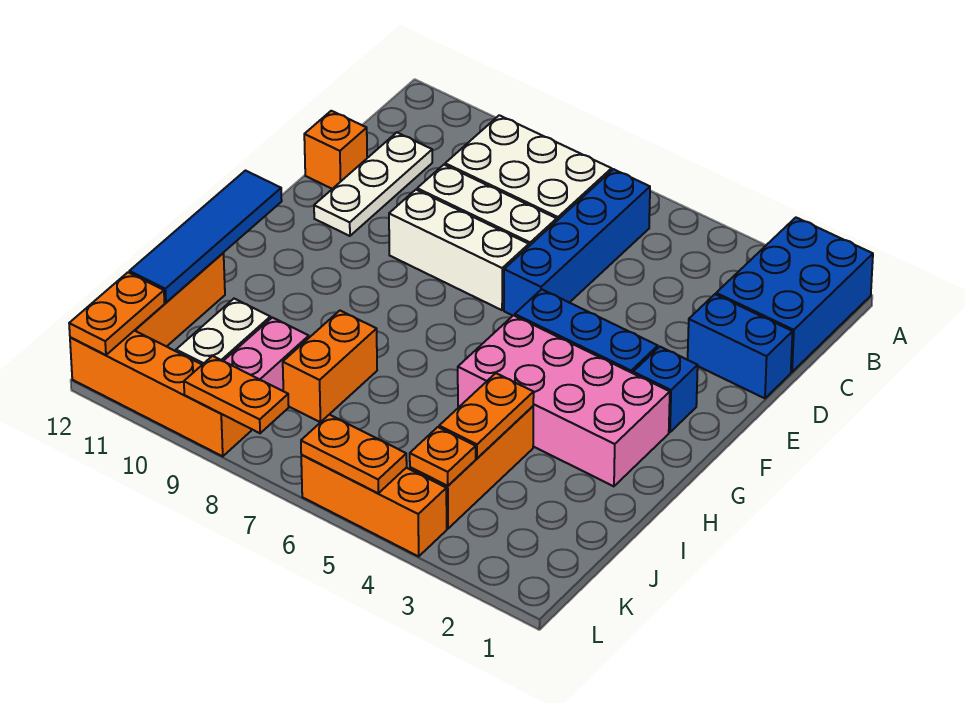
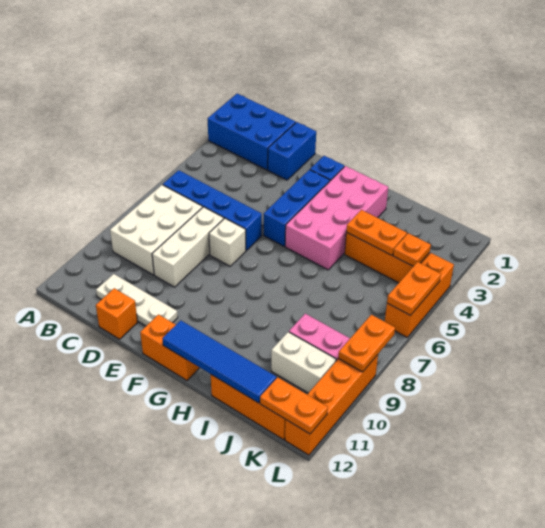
white 1x3 brick [389,190,529,310] -> white 1x1 brick [209,218,246,266]
orange 1x2 brick [283,311,377,422] -> orange 1x2 brick moved to [140,315,200,380]

